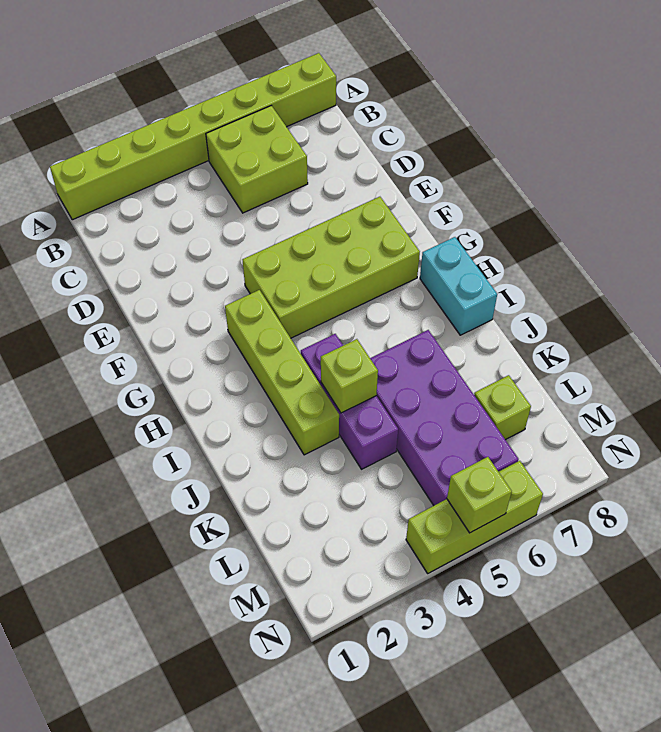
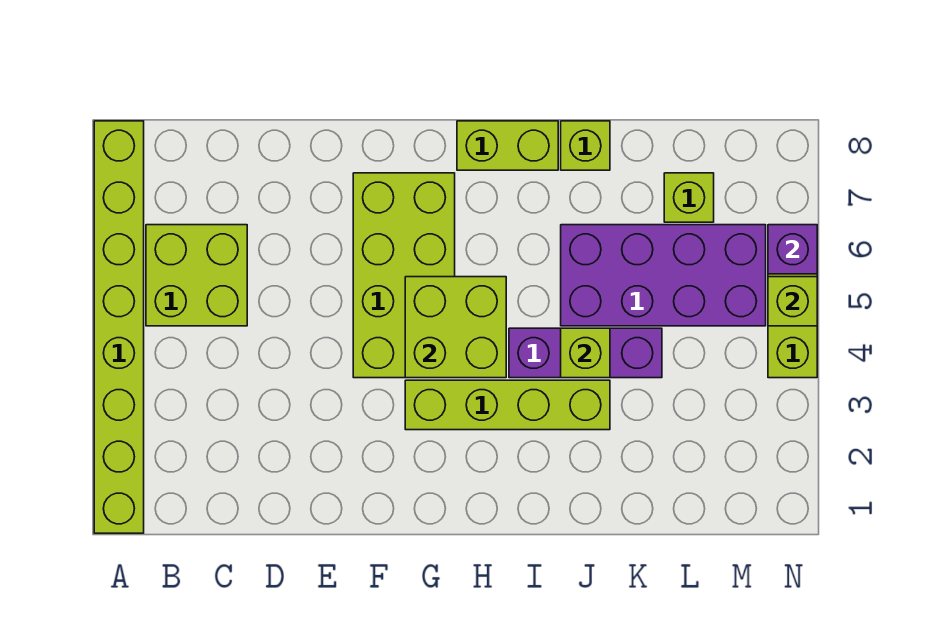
none -> lime 2x2 brick [405,277,506,378]
cyan 1x2 brick [420,237,497,335] -> lime 1x2 brick [457,121,558,170]
none -> lime 1x1 brick [561,121,610,170]
none -> purple 1x1 brick [768,225,817,274]

